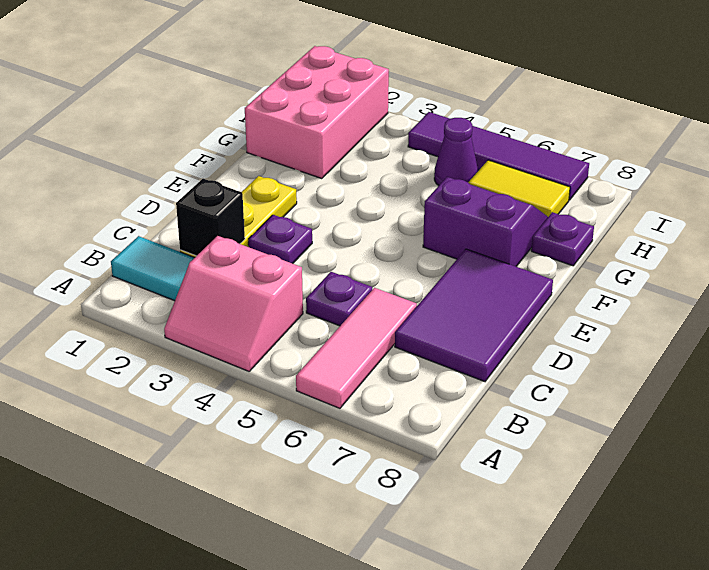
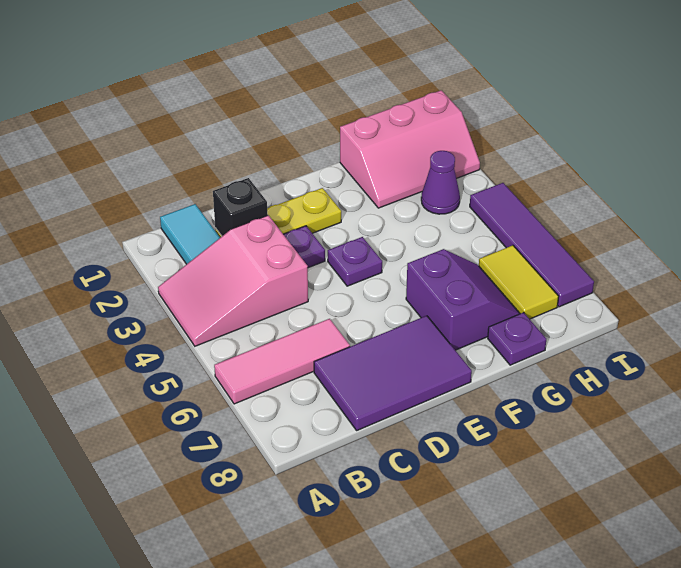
pink 2x2 slope [164,236,303,371] -> pink 2x3 slope [158,215,308,346]
purple 1x1 plate [306,272,372,326] -> purple 1x1 plate moved to [328,237,382,286]
pink 2x3 brick [245,46,389,179] -> pink 2x3 slope [340,90,480,208]
purple 1x1 cone [434,118,478,186] -> purple 1x1 cone moved to [421,151,460,214]

